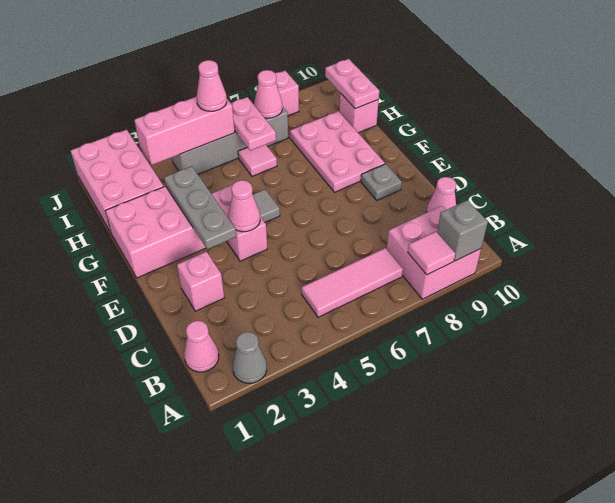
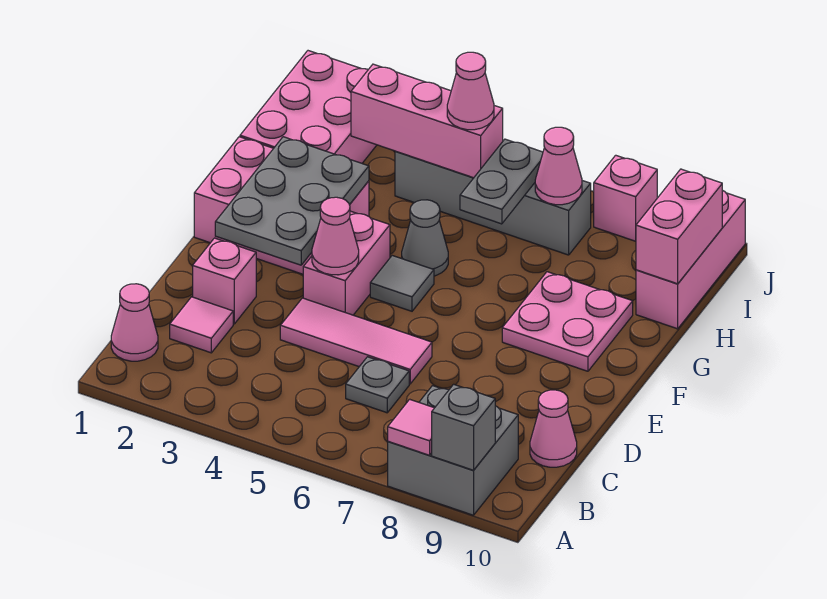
grey 1x1 cone [233,332,267,383] -> grey 1x1 cone moved to [402,200,448,276]
pink 2x2 brick [387,206,481,299] -> grey 2x2 brick [388,386,518,515]
pink 1x3 tile [302,248,403,317] -> pink 1x3 tile moved to [280,298,432,384]
grey 1x3 plate [164,166,236,249] -> grey 2x3 plate [215,137,369,265]
grey 1x1 plate [361,164,402,200] -> grey 1x1 plate moved to [346,357,409,413]
pink 2x3 plate [290,111,385,192] -> pink 2x2 plate [502,272,633,371]
pink 1x1 tile [238,145,277,177] -> pink 1x1 tile moved to [170,297,233,353]
pink 1x2 plate [231,97,276,151] -> grey 1x2 plate [460,139,543,224]
pink 1x1 brick [340,93,379,133] -> pink 1x3 brick [636,190,745,329]
pink 1x2 plate [325,59,379,109] -> pink 1x2 brick [636,169,722,284]

